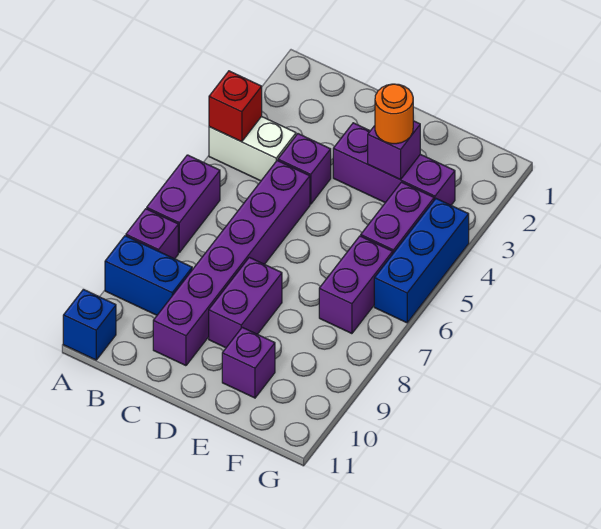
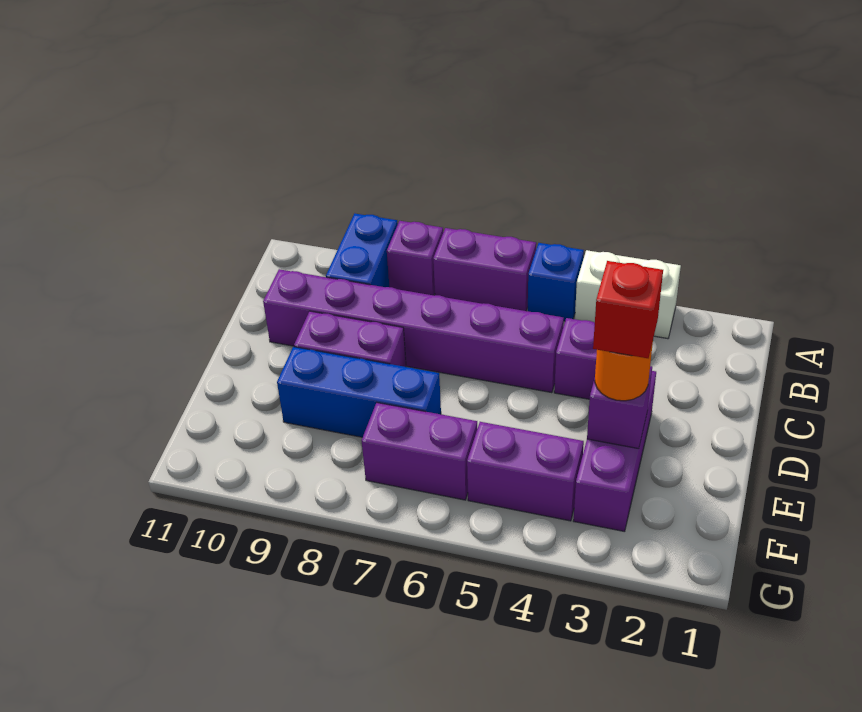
white 1x2 brick [209,116,296,181] -> white 1x2 brick turned to [575,250,681,339]
red 1x1 brick [209,71,262,142] -> red 1x1 brick moved to [593,261,663,358]
blue 1x1 brick [63,289,116,360] -> blue 1x1 brick moved to [528,243,584,321]
purple 1x1 brick [222,327,275,398] -> none
blue 1x3 brick [374,199,469,323] -> blue 1x3 brick moved to [277,347,441,437]

